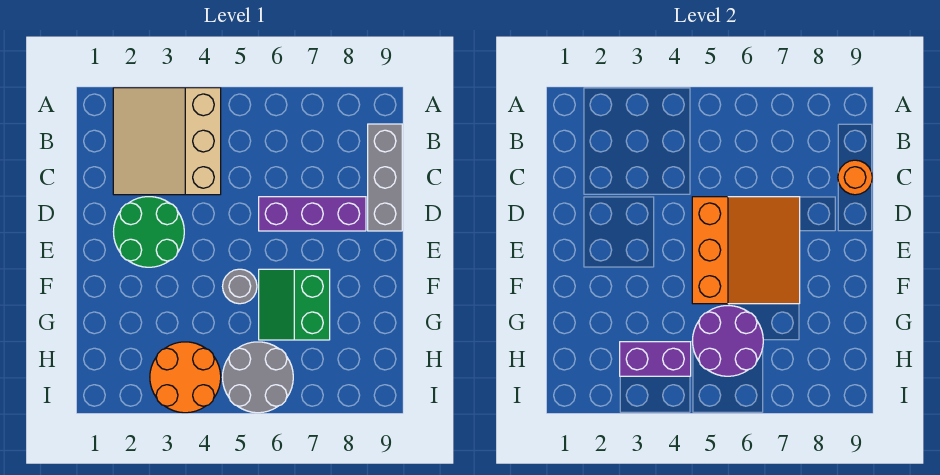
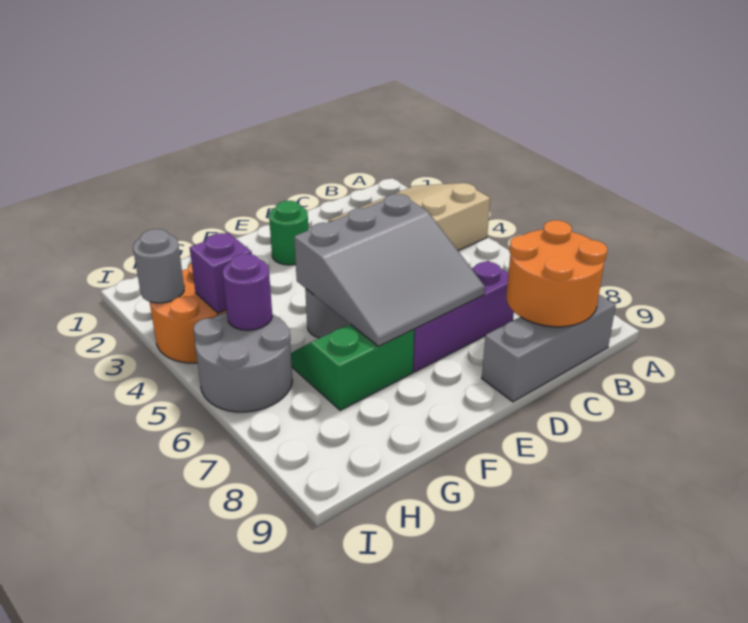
orange 1x1 round brick [838,160,872,195] -> orange 2x2 round brick [506,220,607,327]
green 2x2 round brick [114,197,184,267] -> green 1x1 round brick [269,201,308,265]
orange 3x3 slope [692,197,800,304] -> grey 3x3 slope [294,194,485,346]
purple 1x3 brick [259,197,366,231] -> purple 1x3 brick turned to [413,261,514,372]
purple 2x2 round brick [693,306,763,376] -> purple 1x1 round brick [222,254,272,330]
purple 1x2 brick [620,342,691,376] -> purple 1x1 brick [190,233,252,313]
none -> grey 1x1 round brick [133,229,184,303]

